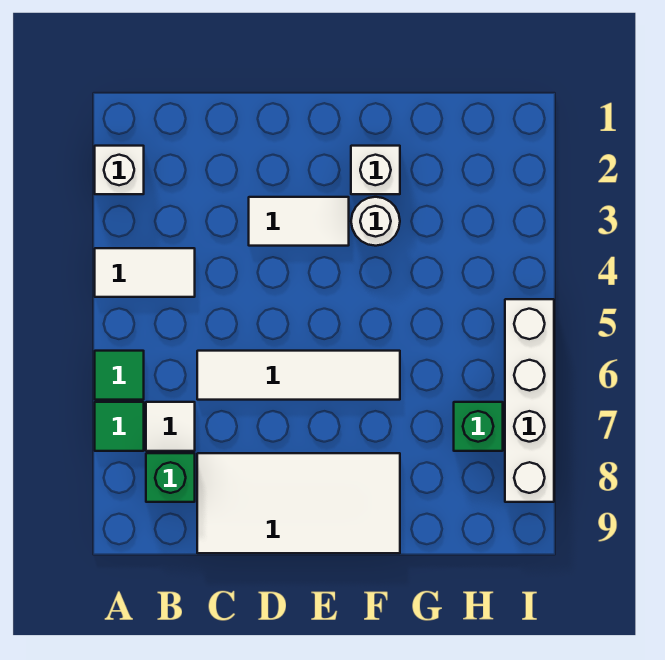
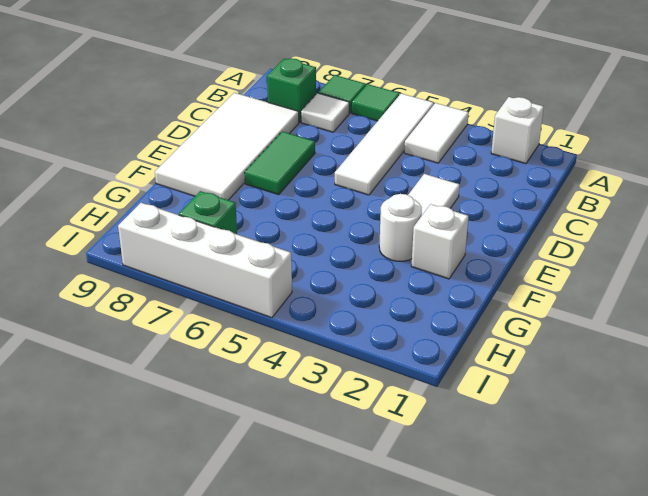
white 1x4 tile [197,351,400,400] -> white 1x4 tile moved to [335,93,434,195]
none -> green 1x2 tile [245,131,315,195]

